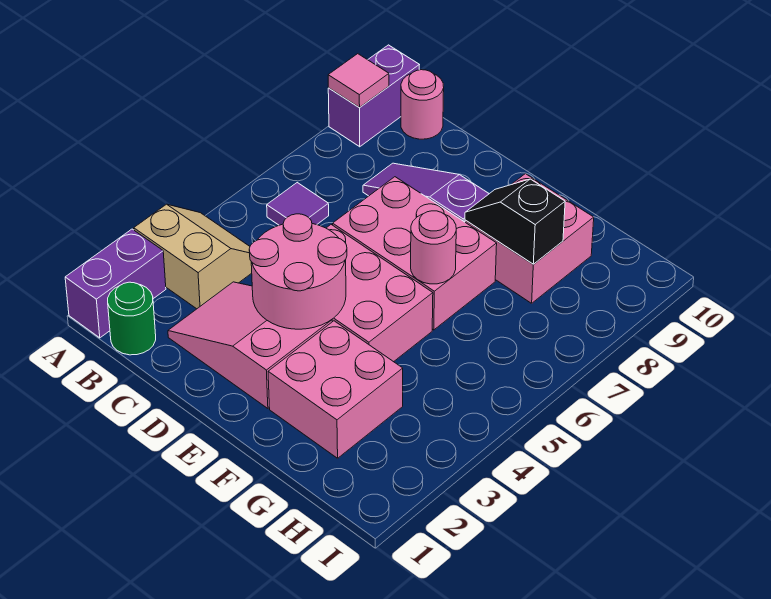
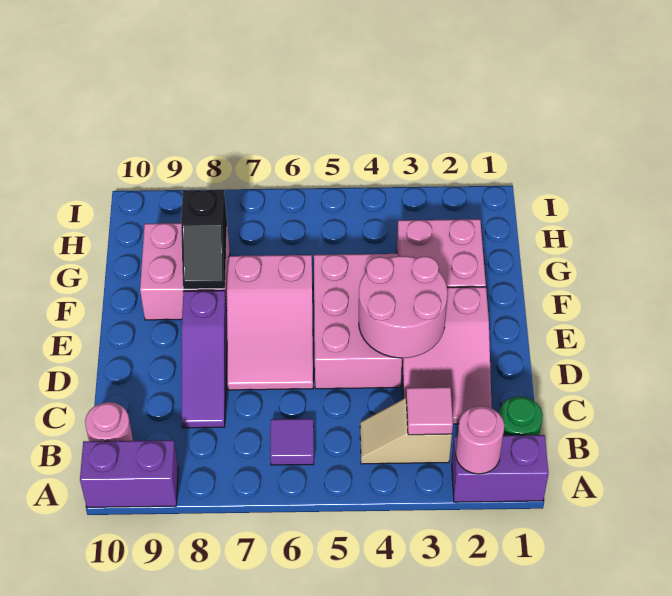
tan 2x2 slope [134,204,252,309] -> tan 1x2 slope [360,398,452,464]
pink 1x1 tile [328,54,389,108] -> pink 1x1 tile moved to [406,387,453,435]
pink 2x3 brick [333,177,497,330] -> pink 2x3 slope [227,255,313,390]
pink 1x1 round brick [411,211,456,284] -> pink 1x1 round brick moved to [456,406,504,474]

